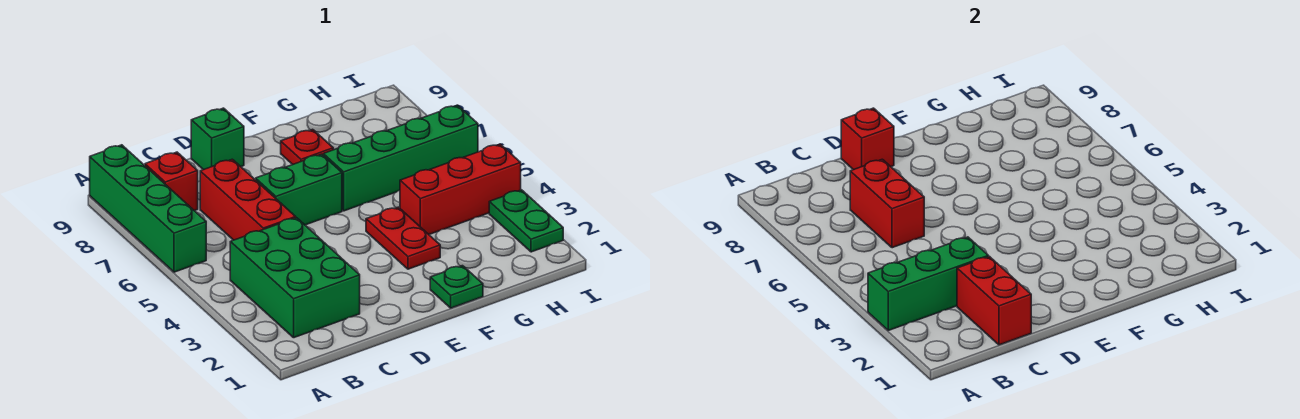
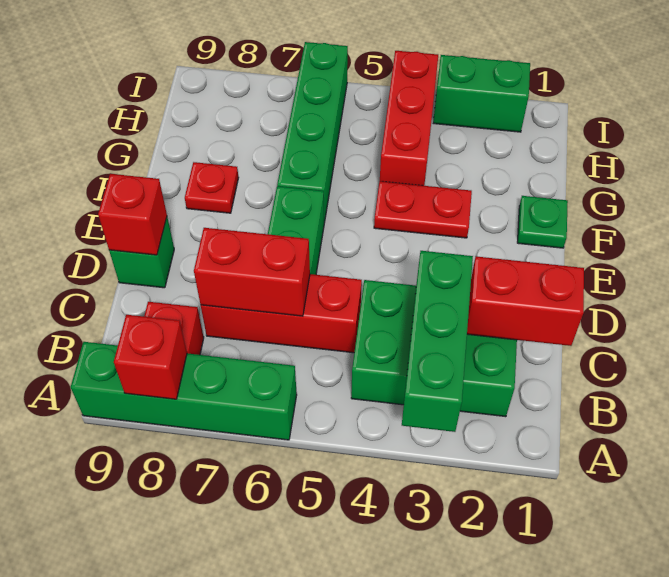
none -> red 1x1 brick [114,315,187,399]
green 1x2 plate [489,190,563,252] -> green 1x2 brick [433,55,530,132]

